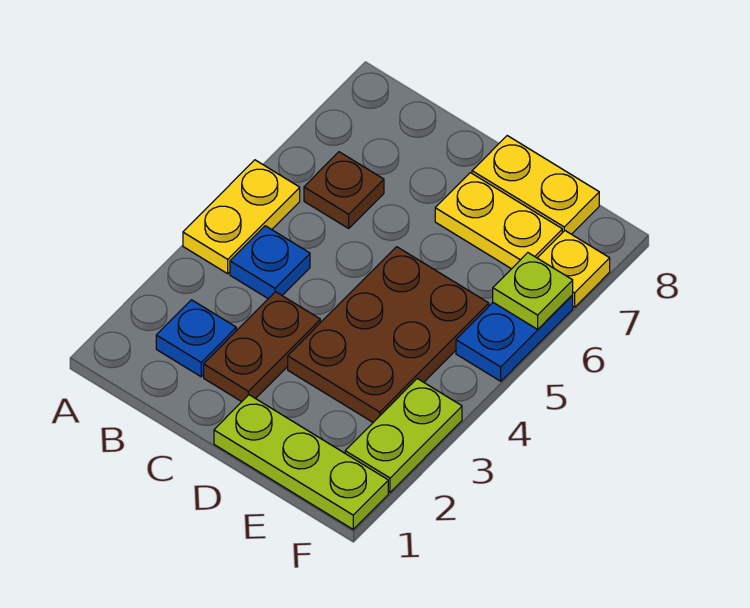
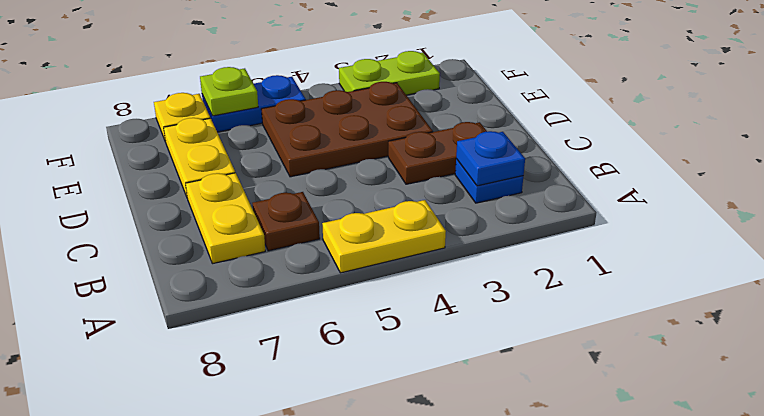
blue 1x1 plate [230,226,310,299] -> blue 1x1 plate moved to [456,131,525,186]
lime 1x3 plate [214,395,388,529] -> none
yellow 1x2 plate [472,136,599,234] -> yellow 1x2 plate moved to [186,173,265,264]

